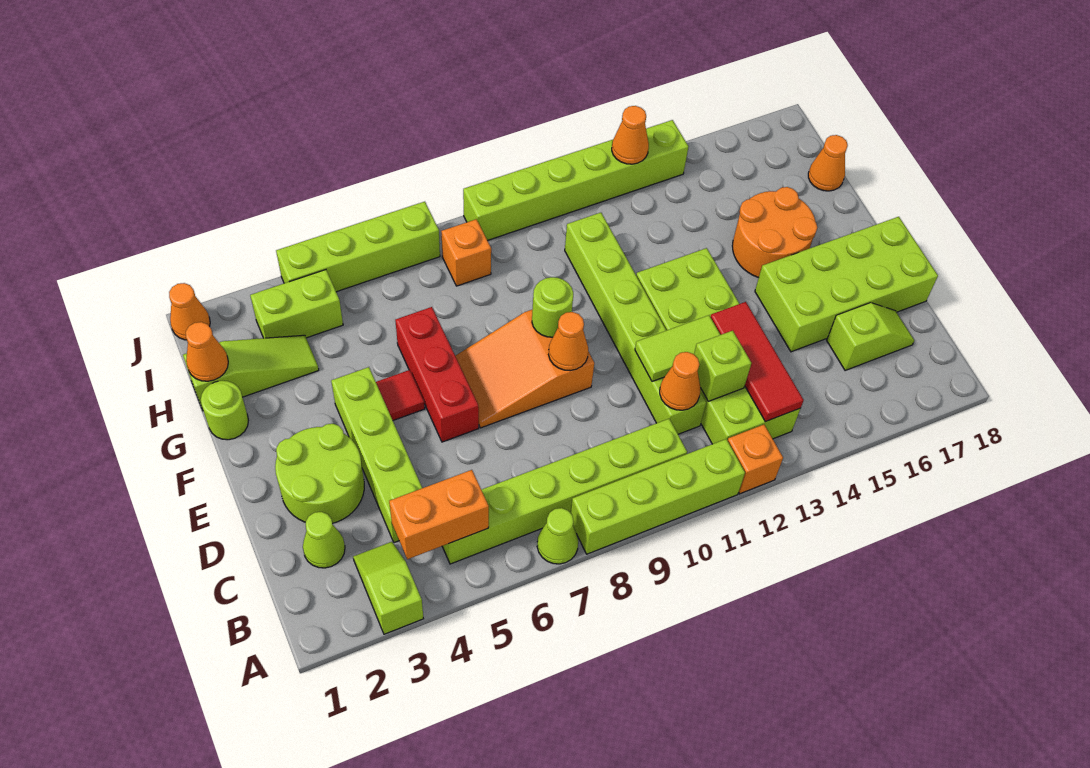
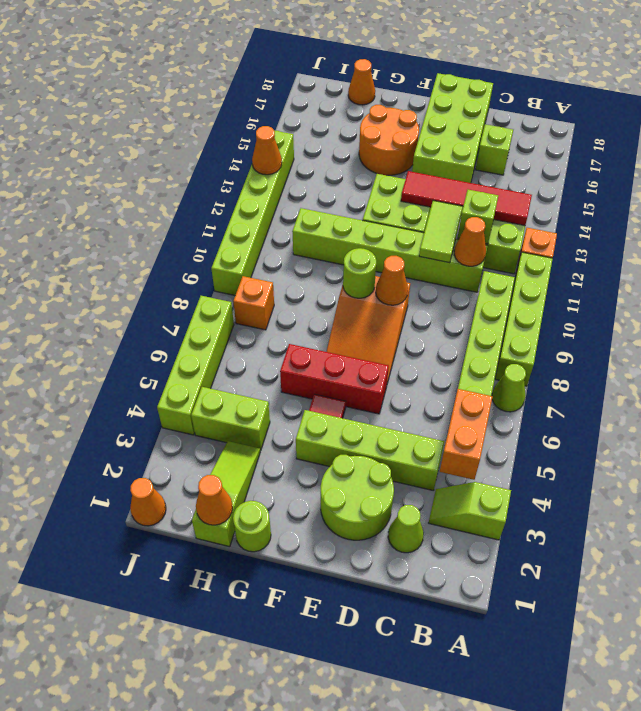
red 1x3 tile [710,302,803,422] -> red 1x4 tile [401,171,532,226]
lime 1x2 brick [250,270,343,338] -> lime 1x2 brick turned to [191,387,270,451]

